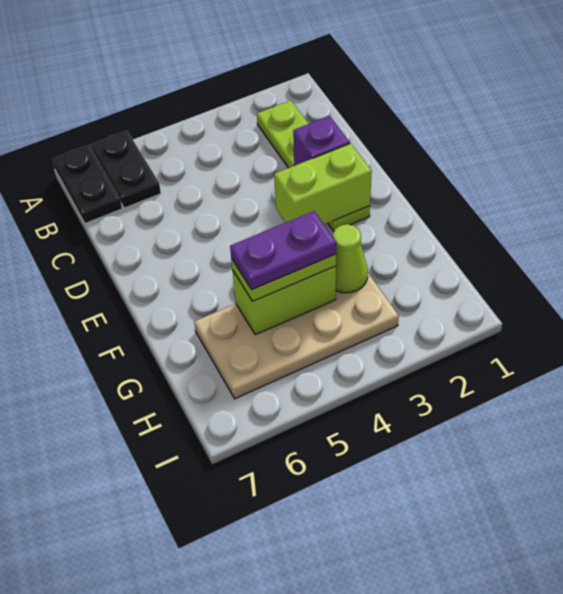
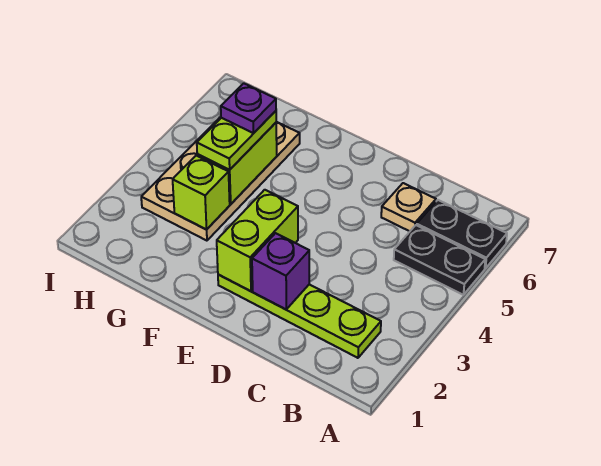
black 1x2 plate [53,145,122,223] -> black 1x2 plate moved to [394,225,485,295]
none -> tan 1x1 plate [381,183,436,231]
lime 1x1 cone [333,224,368,293] -> lime 1x1 brick [173,156,230,230]
purple 1x2 plate [230,211,336,290] -> purple 1x1 plate [221,83,276,133]

